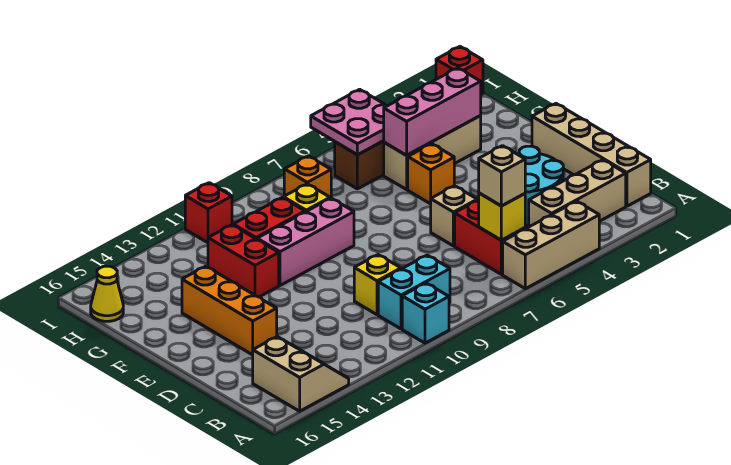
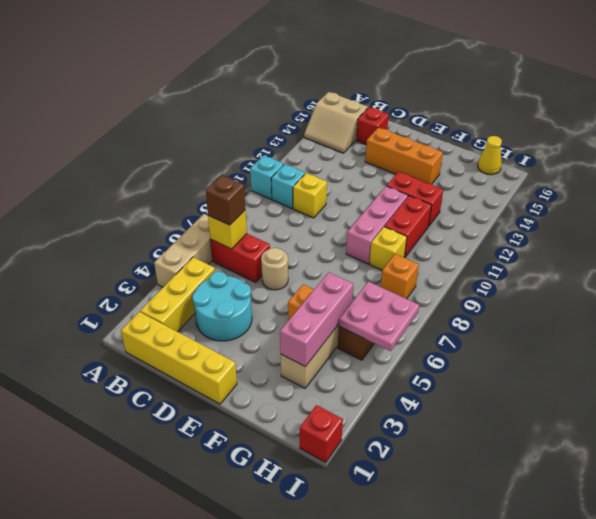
tan 1x4 brick [532,104,651,206] -> yellow 1x4 brick [121,312,237,404]
tan 1x3 brick [529,160,626,227] -> yellow 1x3 brick [140,257,215,332]
tan 1x1 brick [479,146,525,206] -> brown 1x1 brick [206,175,245,225]
cyan 1x2 brick [378,255,450,329] -> cyan 1x1 brick [271,164,305,208]
tan 1x1 brick [431,186,477,246] -> tan 1x1 round brick [261,248,288,290]
red 1x1 brick [185,183,232,243] -> red 1x1 brick moved to [356,107,389,145]

